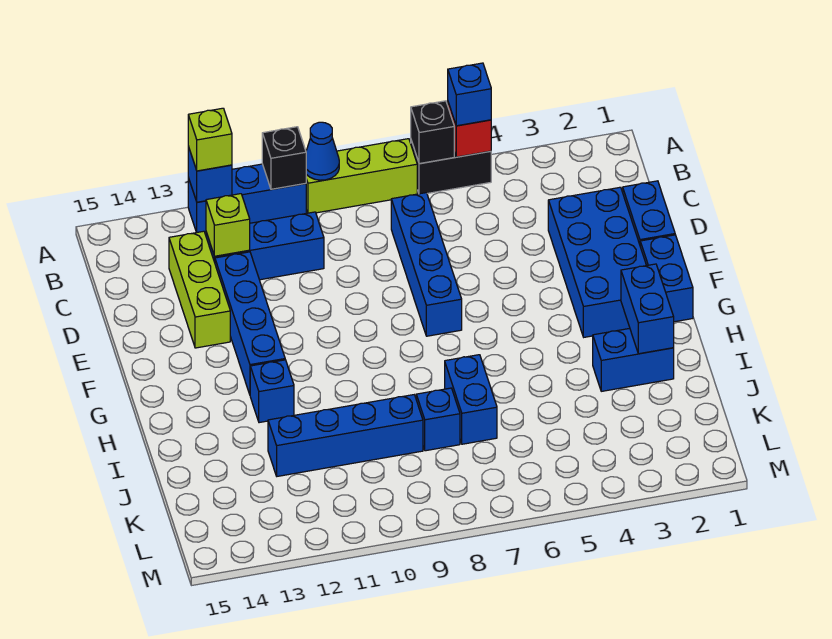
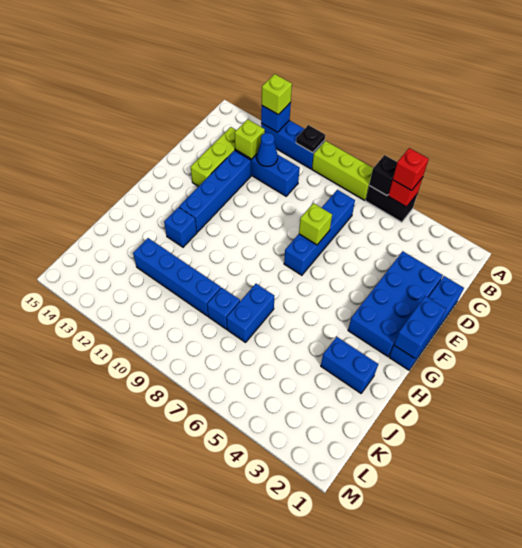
blue 1x1 brick [448,63,491,126] -> red 1x1 brick [393,148,429,190]
blue 1x1 cone [306,122,339,180] -> blue 1x1 cone moved to [257,133,278,167]
black 1x1 brick [262,127,306,189] -> black 1x1 plate [296,125,325,153]
none -> lime 1x1 brick [299,203,332,245]
blue 1x2 brick [621,264,674,354] -> blue 1x2 brick moved to [394,296,446,358]

